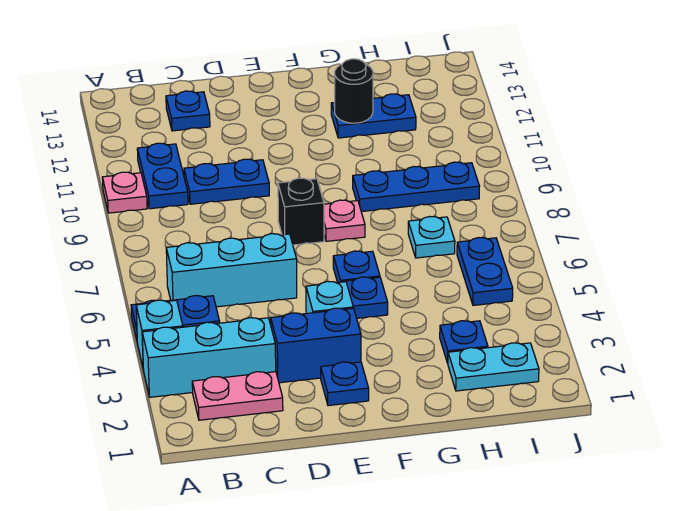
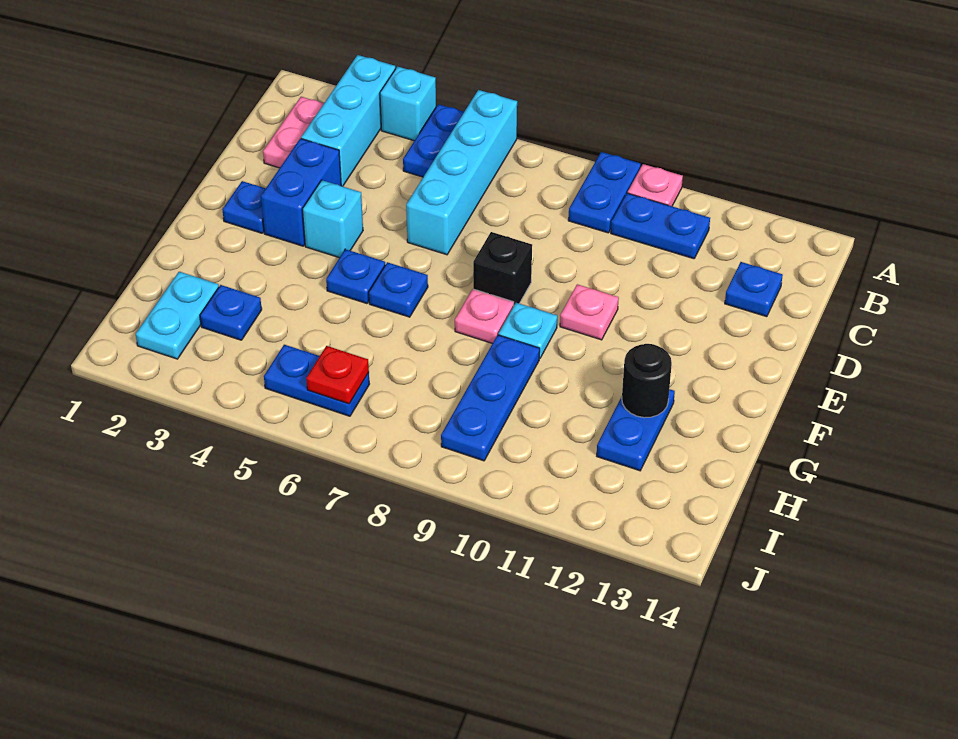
cyan 1x3 brick [166,234,297,307] -> cyan 1x4 brick [406,90,517,255]
blue 1x2 plate [184,159,269,204] -> blue 1x2 plate moved to [568,152,641,233]
none -> pink 1x1 plate [560,284,619,340]
cyan 1x1 plate [408,217,455,258] -> cyan 1x1 plate moved to [498,303,557,359]
none -> red 1x1 plate [306,346,369,404]

